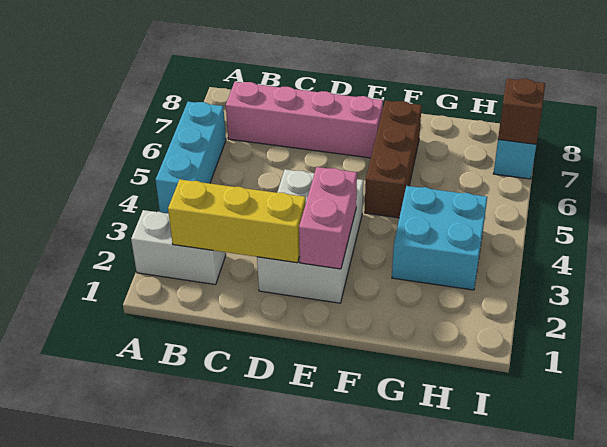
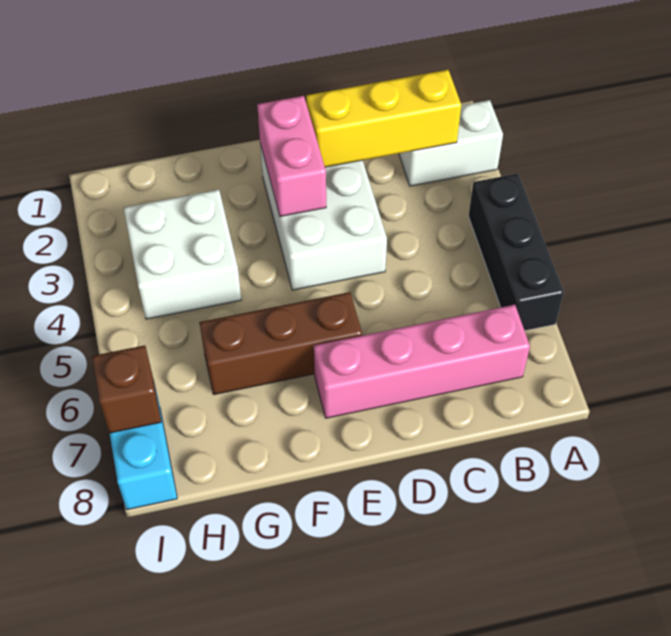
cyan 1x3 brick [156,102,226,214] -> black 1x3 brick [469,174,564,331]
brown 1x3 brick [365,100,422,218] -> brown 1x3 brick turned to [199,292,362,395]
cyan 2x2 brick [392,186,487,290] -> white 2x2 brick [124,190,241,319]

